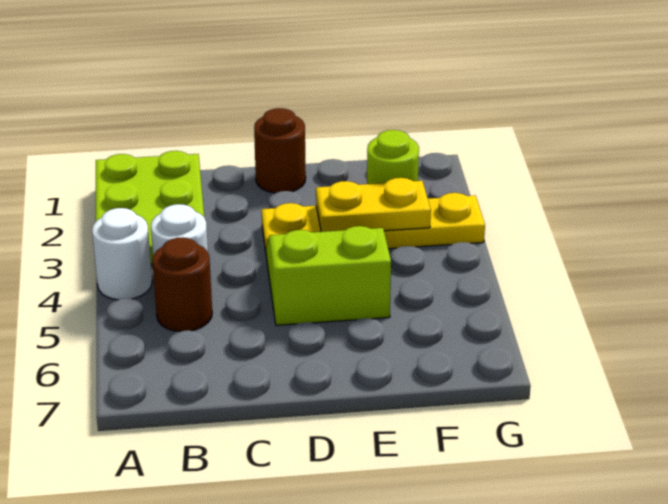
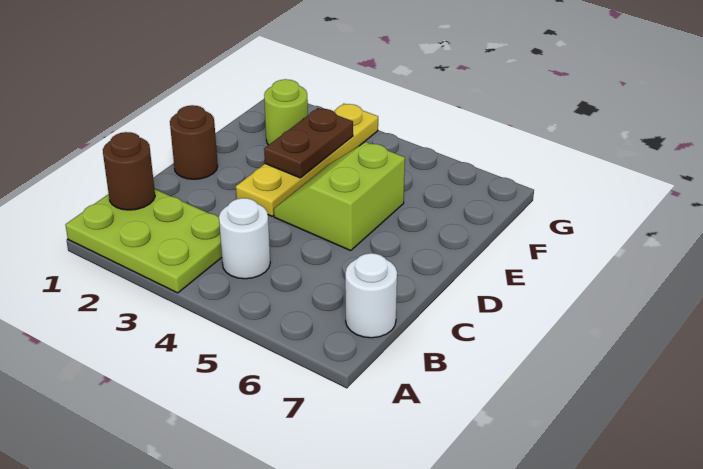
white 1x1 round brick [92,208,152,300] -> white 1x1 round brick moved to [345,253,397,338]
brown 1x1 round brick [152,237,212,332] -> brown 1x1 round brick moved to [103,132,155,210]
yellow 1x2 plate [316,178,431,232] -> brown 1x2 plate [264,108,353,178]

